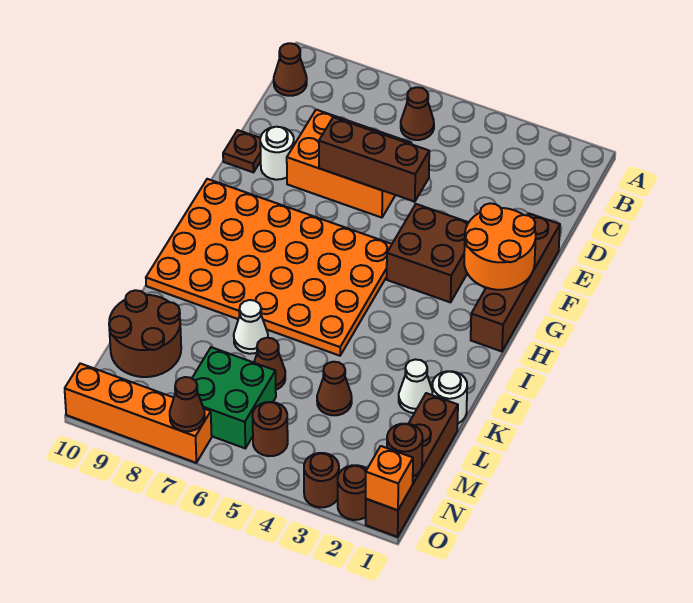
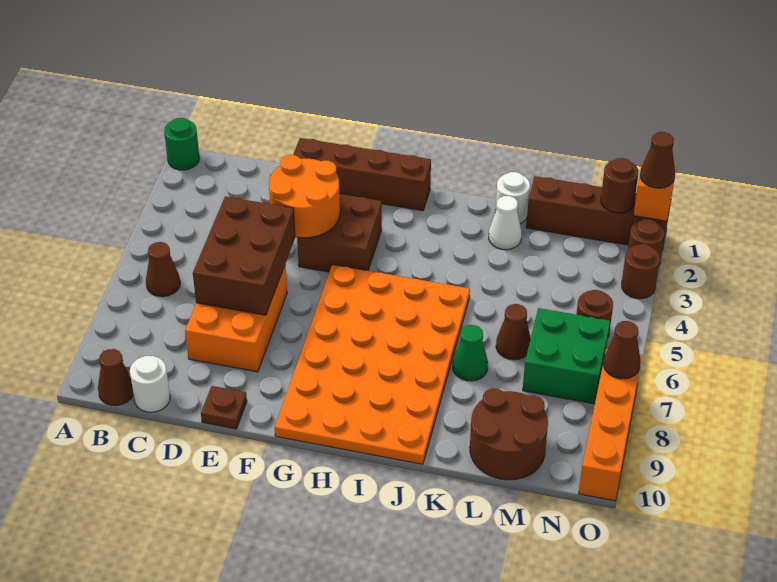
none -> green 1x1 round brick [164,118,200,170]
brown 1x3 brick [319,117,429,202] -> brown 2x3 brick [193,197,295,315]
white 1x1 round brick [260,127,294,180] -> white 1x1 round brick moved to [130,356,170,412]
orange 2x2 round brick [464,203,536,290] -> orange 2x2 round brick moved to [269,155,340,238]
white 1x1 cone [234,300,268,354] -> green 1x1 cone [453,325,488,381]
brown 1x1 cone [317,362,352,415] -> brown 1x1 cone moved to [640,132,675,188]

